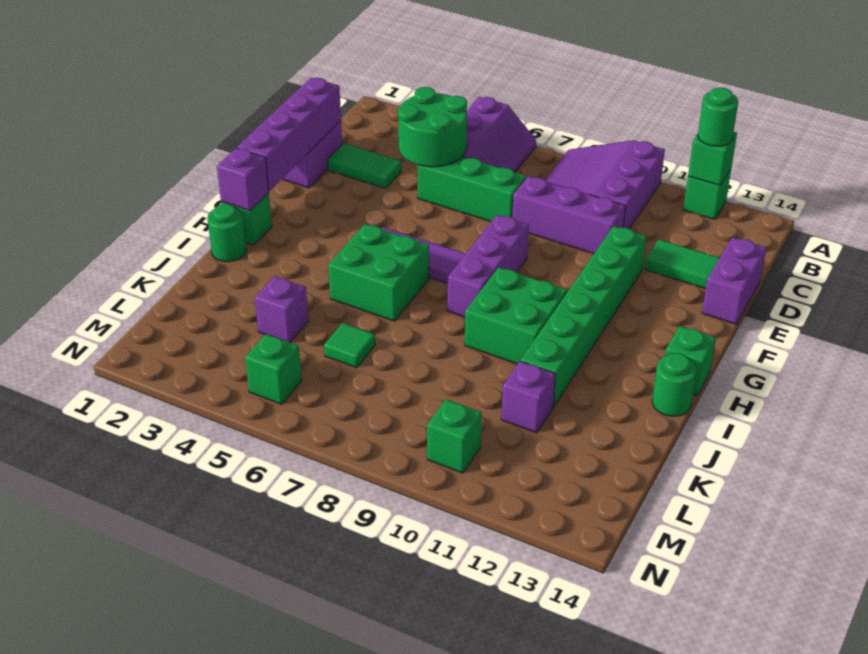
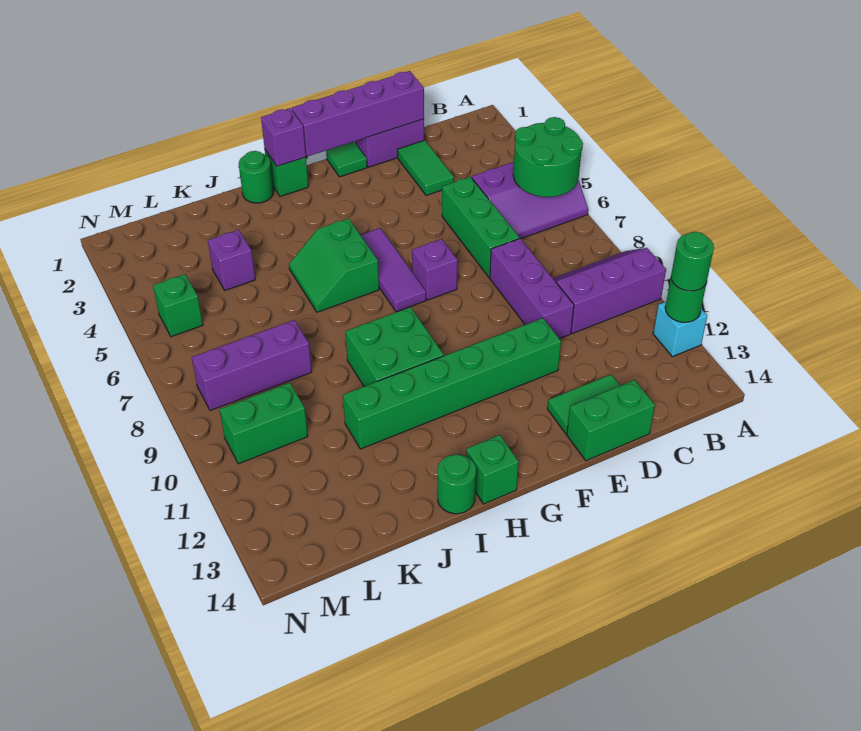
purple 3x3 slope [545,140,665,229] -> purple 2x3 slope [553,248,666,333]
green 1x1 brick [683,169,731,220] -> cyan 1x1 brick [653,302,707,357]
green 1x1 brick [688,132,737,185] -> green 1x1 round brick [665,279,706,322]
green 2x2 round brick [398,87,467,167] -> green 2x2 round brick moved to [513,117,583,197]
green 1x2 tile [645,239,720,289] -> green 1x2 tile turned to [547,375,620,434]
purple 1x2 brick [702,237,766,324] -> green 1x2 brick [567,380,655,461]
purple 1x3 brick [448,215,529,317] -> purple 1x3 brick moved to [192,320,312,410]
green 2x2 brick [328,224,429,321] -> green 2x2 slope [289,218,379,312]
green 1x1 tile [324,323,375,368] -> green 1x1 tile moved to [326,142,367,177]
purple 1x1 brick [501,361,555,433] -> purple 1x1 brick moved to [412,239,458,300]
green 1x1 brick [427,399,482,473] -> green 1x2 brick [220,383,308,464]

